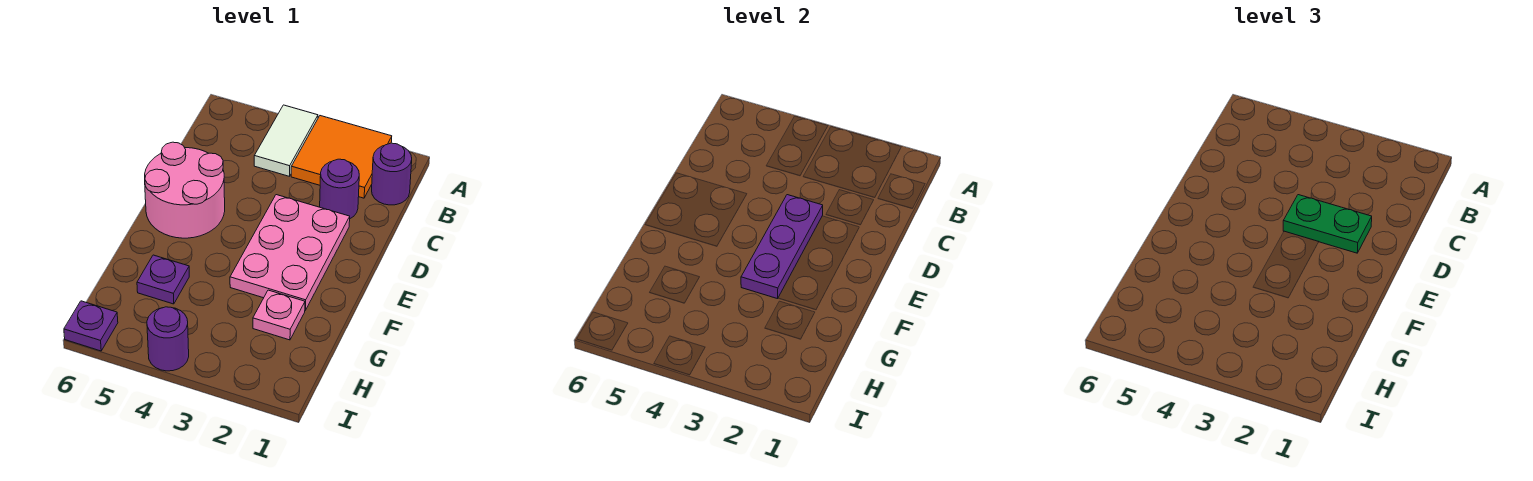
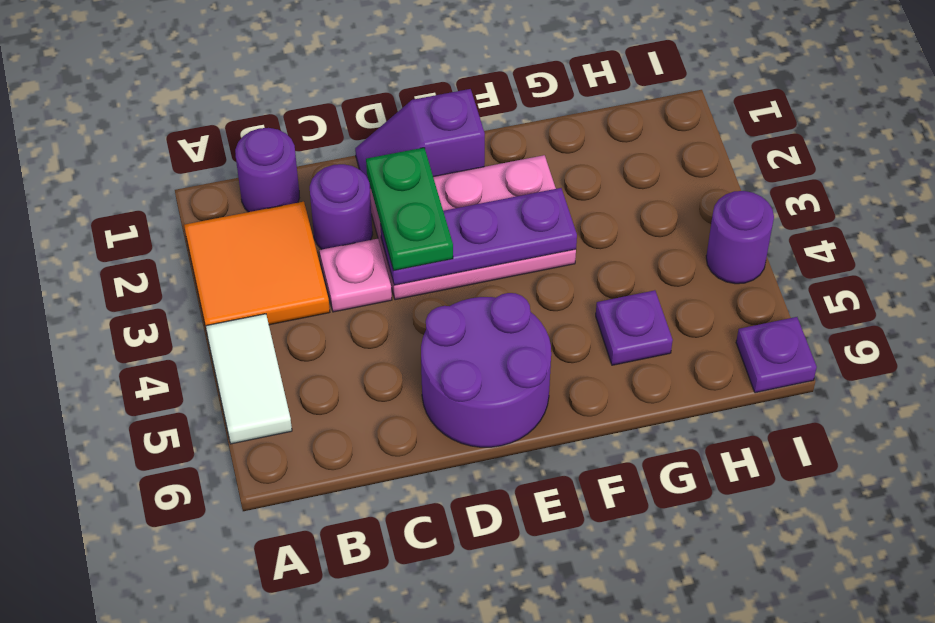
white 1x2 tile [254,105,318,176] -> white 1x2 tile turned to [206,314,292,444]
none -> purple 1x2 slope [355,89,485,189]
pink 2x2 round brick [145,142,225,238] -> purple 2x2 round brick [421,293,551,447]
pink 1x1 plate [253,290,305,340] -> pink 1x1 plate moved to [319,239,392,312]

